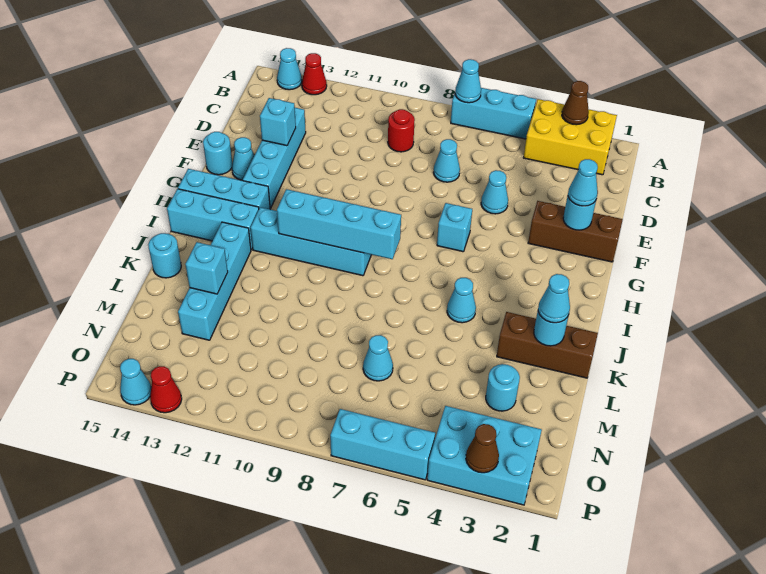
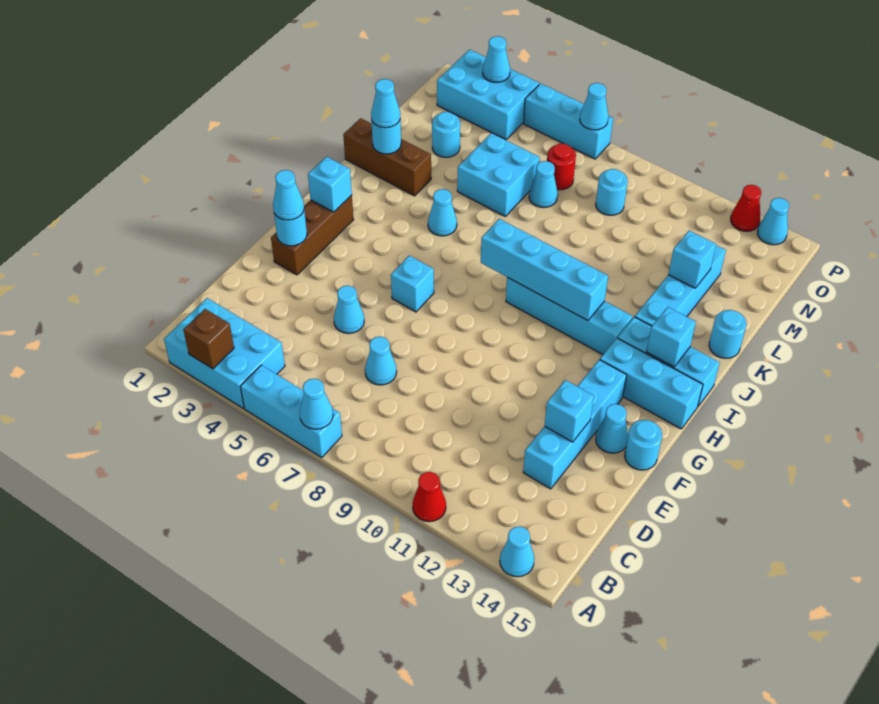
yellow 2x3 brick [523,99,617,175] -> cyan 2x3 brick [164,298,285,408]
brown 1x1 cone [562,81,589,125] -> brown 1x1 brick [183,309,234,369]
red 1x1 cone [302,53,327,95] -> red 1x1 cone moved to [413,472,446,522]
red 1x1 round brick [388,109,415,152] -> red 1x1 round brick moved to [547,144,576,190]
brown 1x3 brick [528,201,623,262] -> brown 1x3 brick turned to [271,195,354,275]
none -> cyan 1x1 brick [308,157,352,212]
none -> cyan 1x1 brick [647,307,696,367]
none -> cyan 2x2 brick [457,133,540,216]
none -> cyan 1x1 round brick [596,169,628,215]
brown 1x1 cone [466,424,499,473] -> cyan 1x1 cone [483,36,510,83]
none -> cyan 1x1 cone [580,83,608,130]

